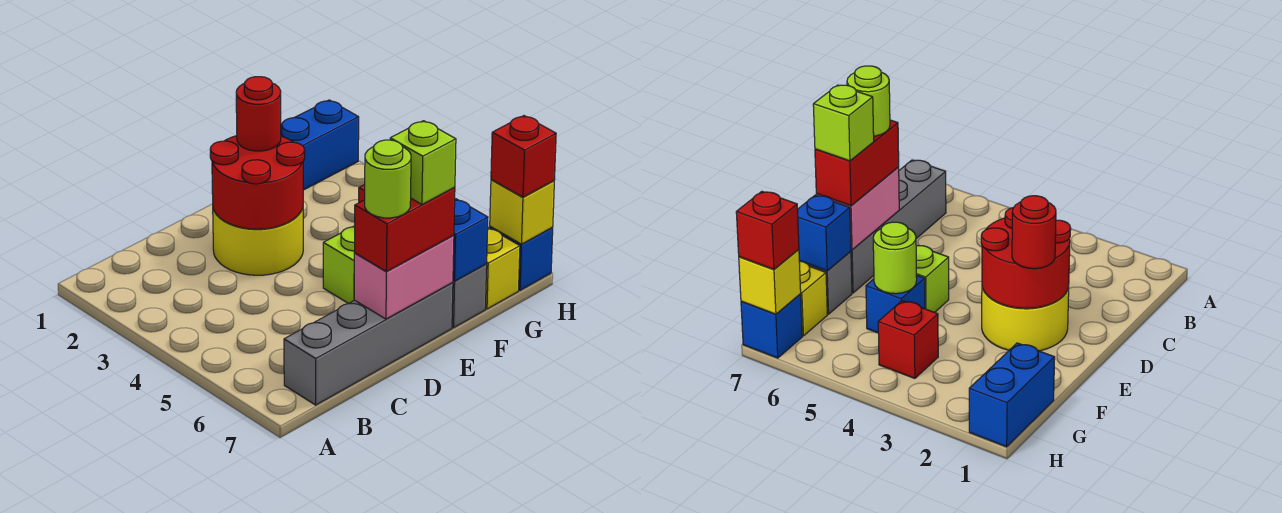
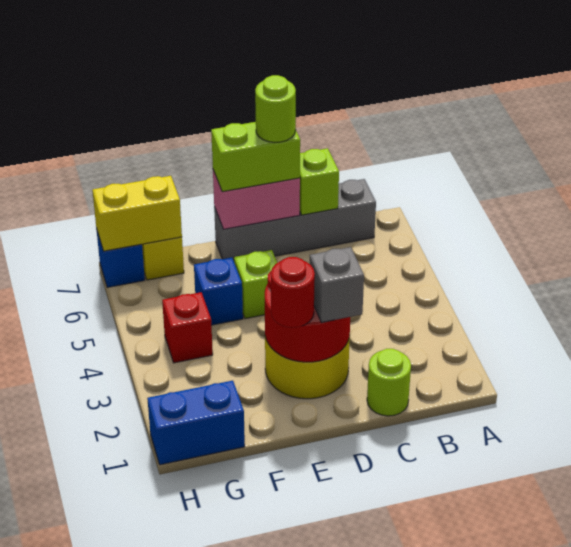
red 1x2 brick [354,187,455,272] -> lime 1x2 brick [211,122,300,192]
lime 1x1 brick [390,121,456,204] -> lime 1x1 brick moved to [300,148,339,215]
lime 1x1 round brick [873,222,917,294] -> lime 1x1 round brick moved to [367,349,411,416]
grey 1x1 brick [452,264,487,328] -> grey 1x1 brick moved to [310,247,364,323]
blue 1x1 brick [453,199,488,281] -> none
yellow 1x1 brick [490,180,554,244] -> yellow 1x2 brick [92,176,182,251]
red 1x1 brick [491,116,556,197] -> none

